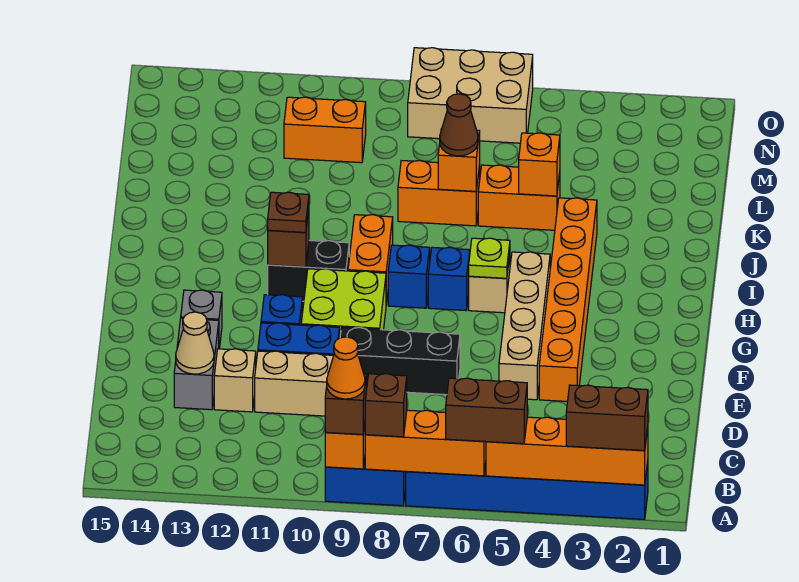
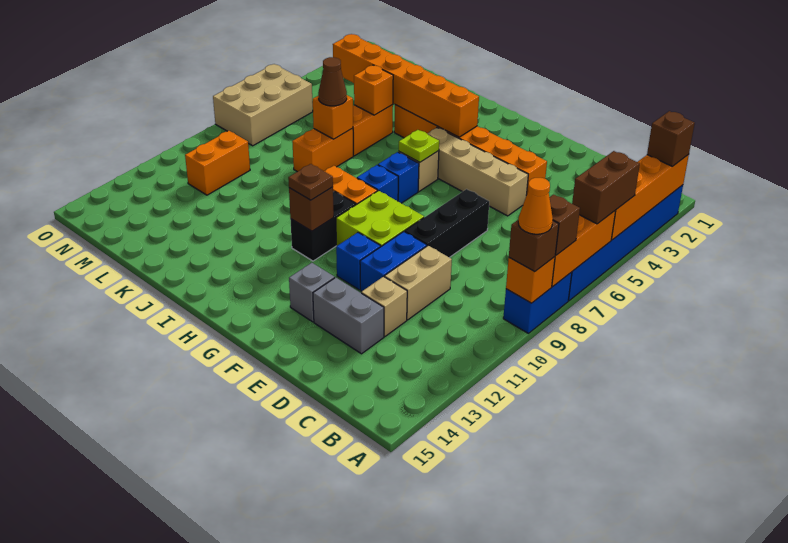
brown 1x2 brick [566,385,648,451] -> brown 1x1 brick [647,111,695,166]
tan 1x1 cone [176,312,214,374] -> none
none -> orange 1x6 brick [333,34,479,137]

